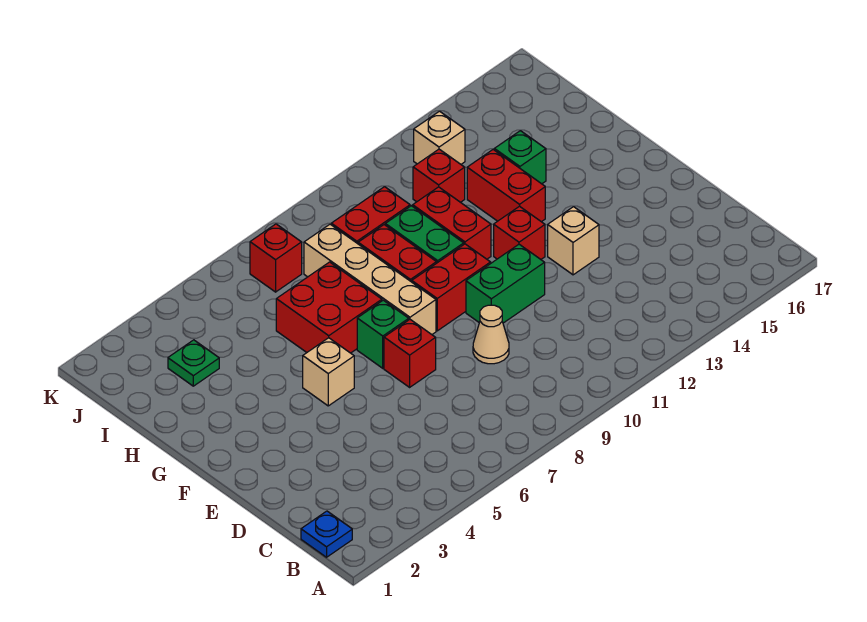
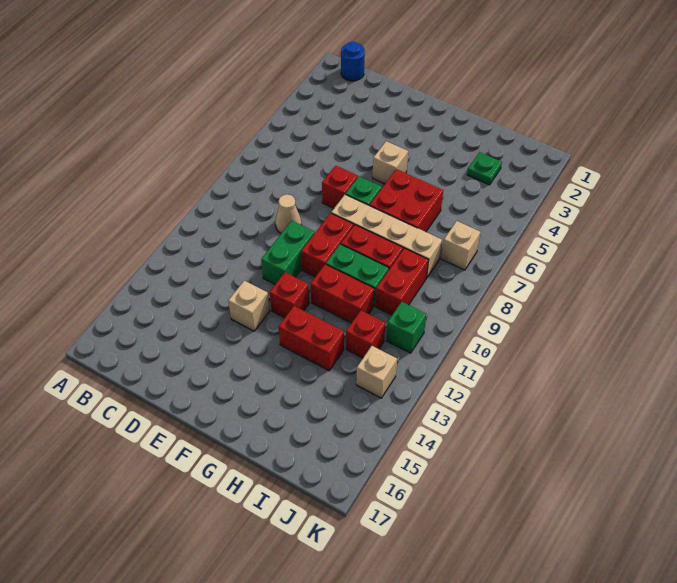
blue 1x1 plate [301,511,352,557] -> blue 1x1 round brick [341,42,365,81]
green 1x1 brick [494,131,546,184] -> green 1x1 brick moved to [386,302,427,353]
red 1x1 brick [250,224,302,292] -> tan 1x1 brick [441,221,481,270]

